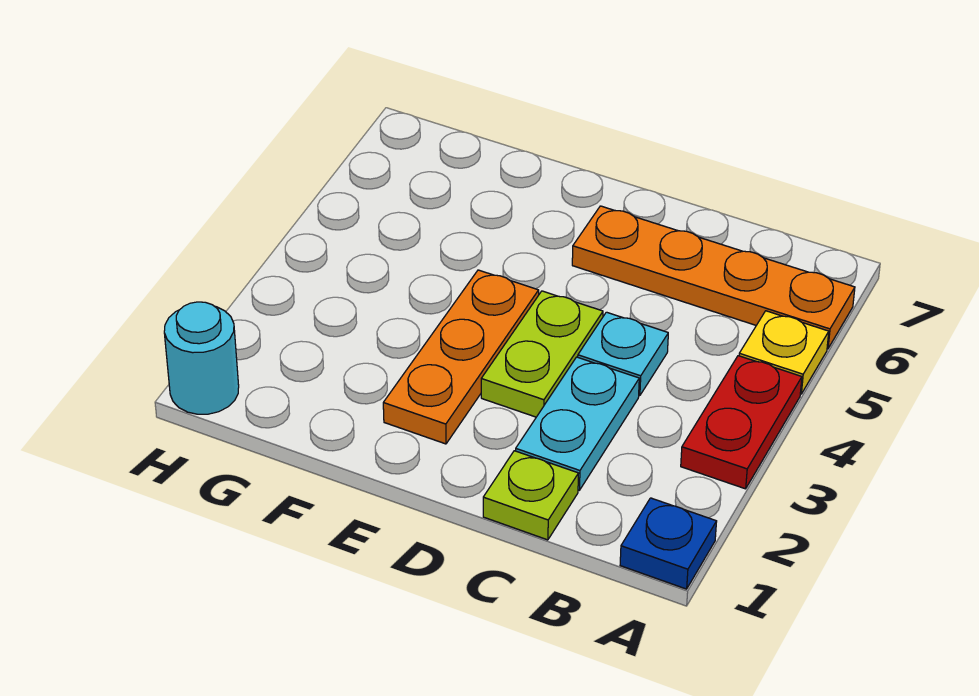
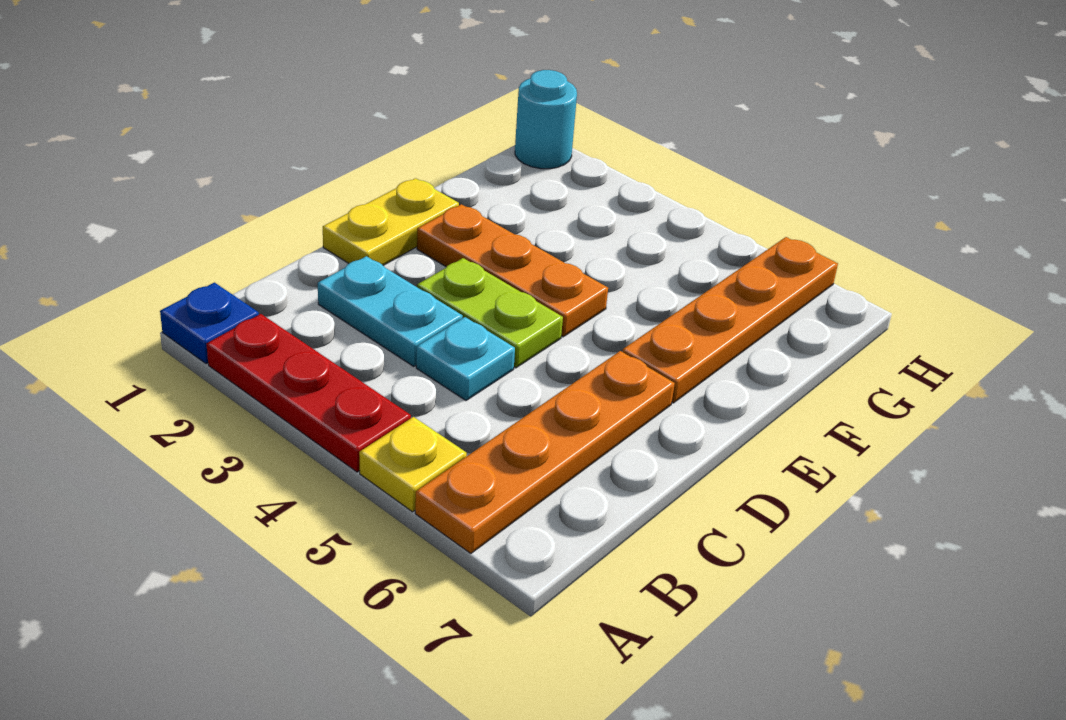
red 1x2 plate [681,356,802,489] -> red 1x3 plate [206,314,411,472]
lime 1x1 plate [483,451,578,540] -> none
none -> yellow 1x2 plate [323,178,459,265]
none -> orange 1x4 plate [622,237,838,403]

